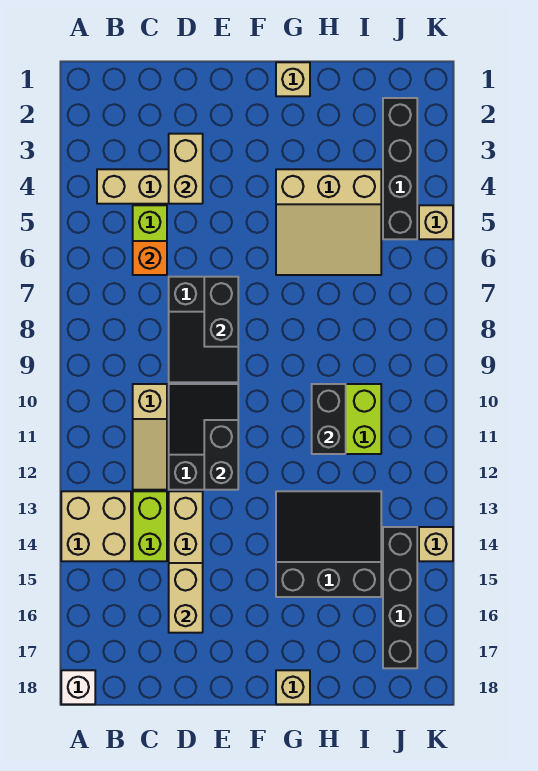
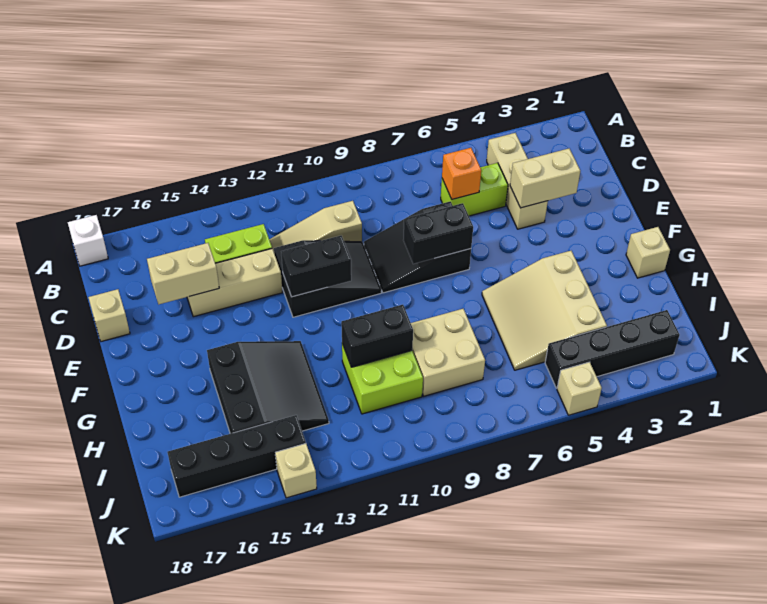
tan 2x2 brick [61,491,131,561] -> tan 2x2 brick moved to [411,309,485,396]
tan 1x1 brick [276,670,310,704] -> tan 1x1 brick moved to [88,289,130,342]

